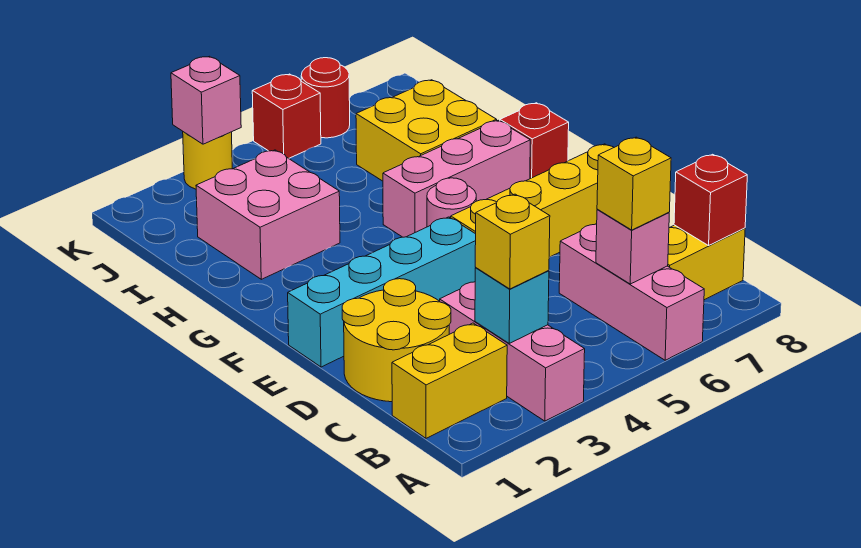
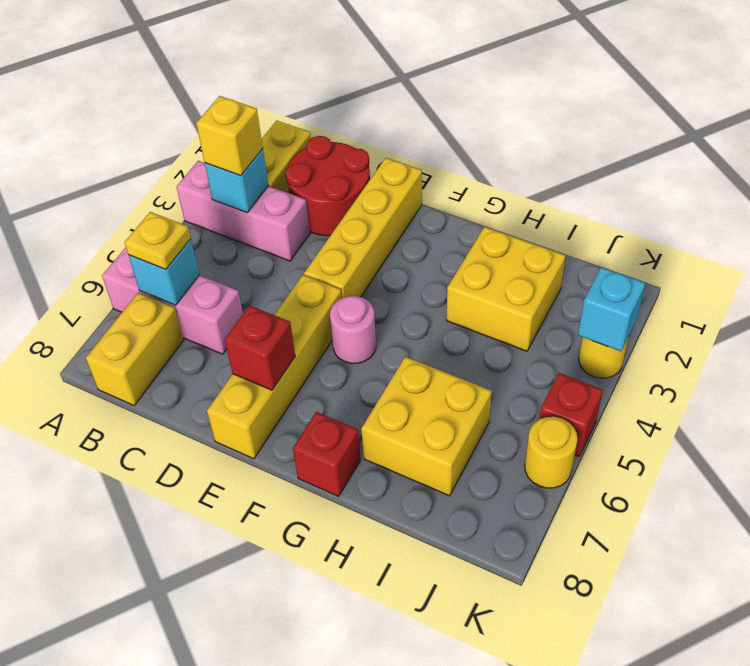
pink 1x1 brick [596,209,669,284] -> cyan 1x1 brick [128,239,199,305]
yellow 1x1 brick [597,137,671,230] -> yellow 1x1 plate [125,212,191,270]
red 1x1 brick [674,154,747,245] -> red 1x1 brick moved to [225,305,295,390]
yellow 2x2 round brick [342,279,451,402] -> red 2x2 round brick [286,136,370,236]
cyan 1x4 brick [288,217,476,367] -> yellow 1x4 brick [304,158,422,298]
pink 1x3 brick [383,120,530,237] -> none
pink 2x2 brick [196,150,340,279] -> yellow 2x2 brick [447,227,566,351]
pink 1x1 brick [171,56,241,144] -> cyan 1x1 brick [578,267,645,351]
red 1x1 round brick [301,58,350,138] -> yellow 1x1 round brick [525,417,578,488]

